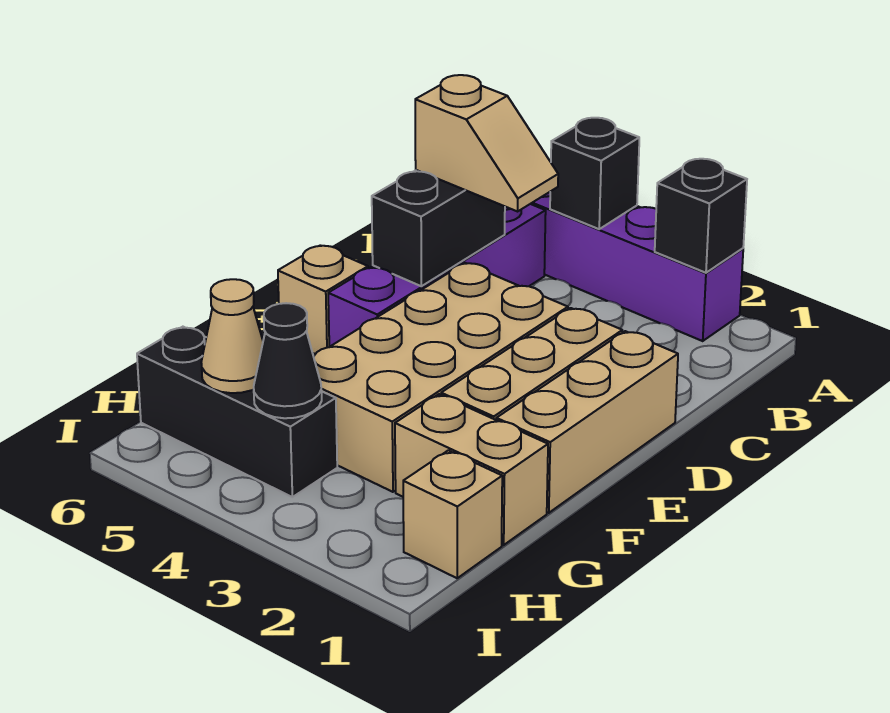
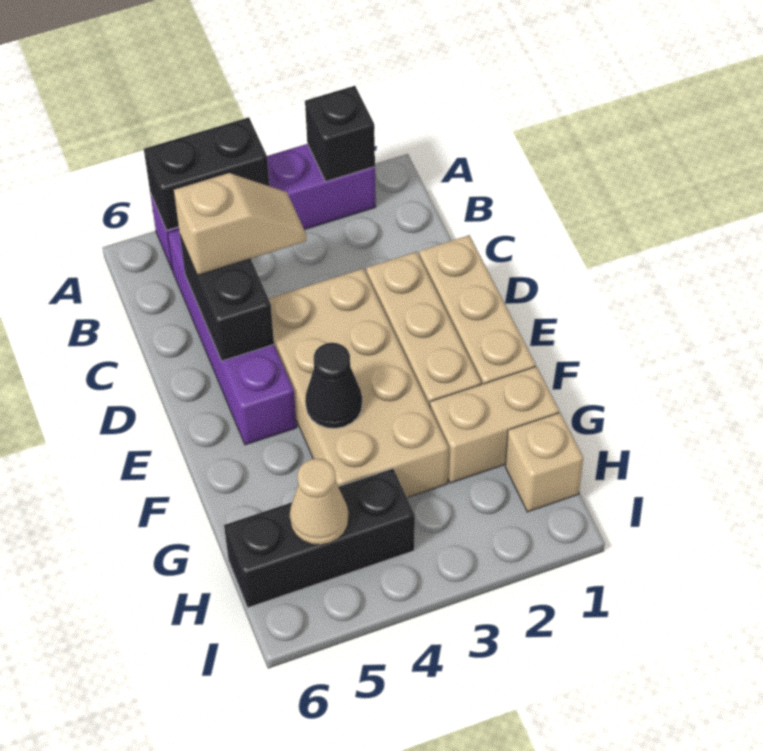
black 1x1 brick [550,118,639,229] -> black 1x2 brick [144,117,269,230]
tan 1x1 brick [278,245,368,354] -> none
black 1x1 cone [254,303,322,418] -> black 1x1 cone moved to [305,343,362,428]

